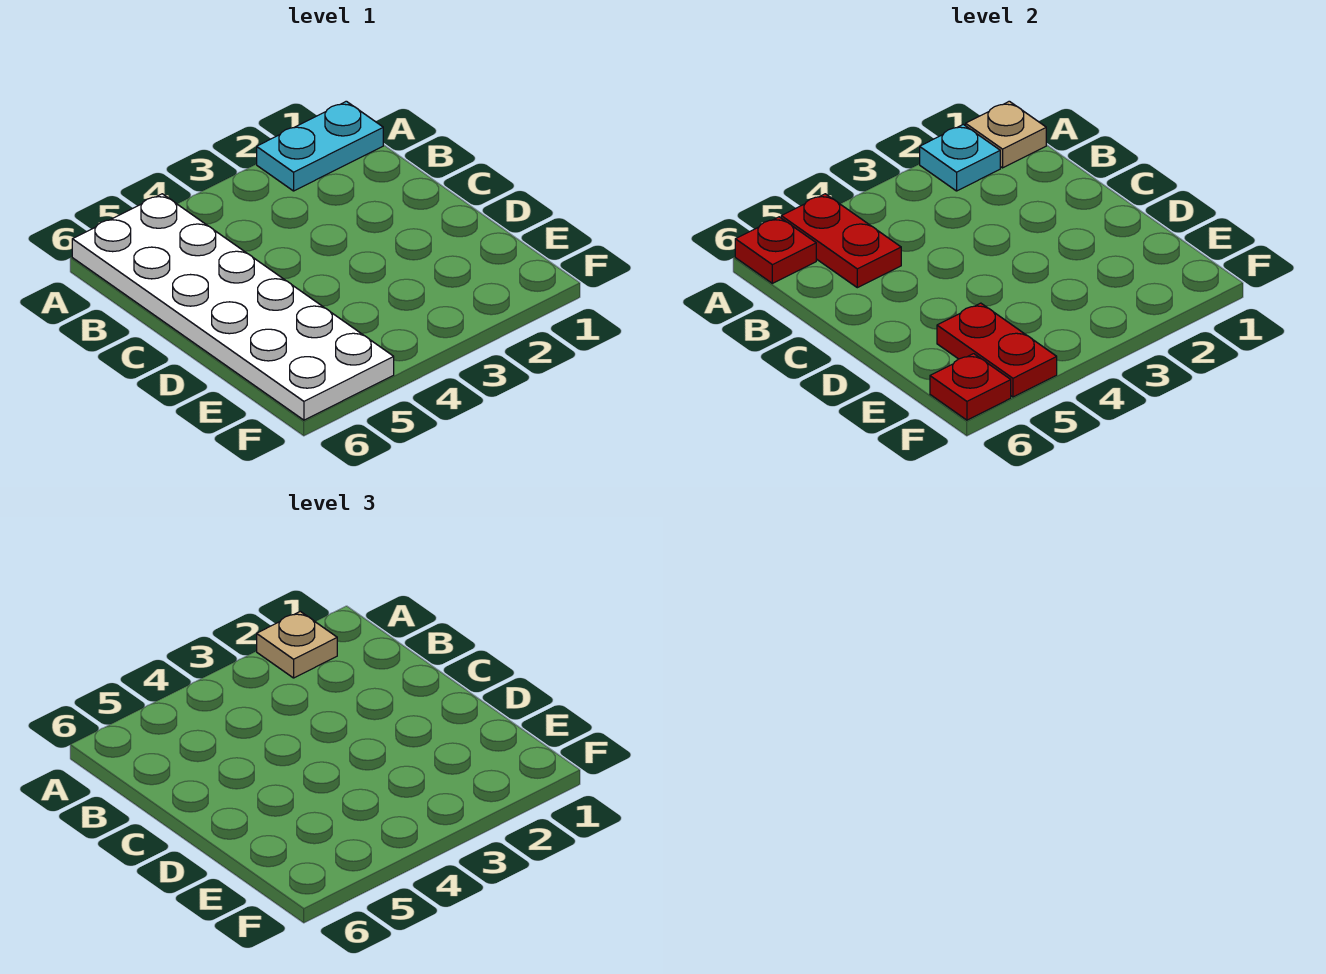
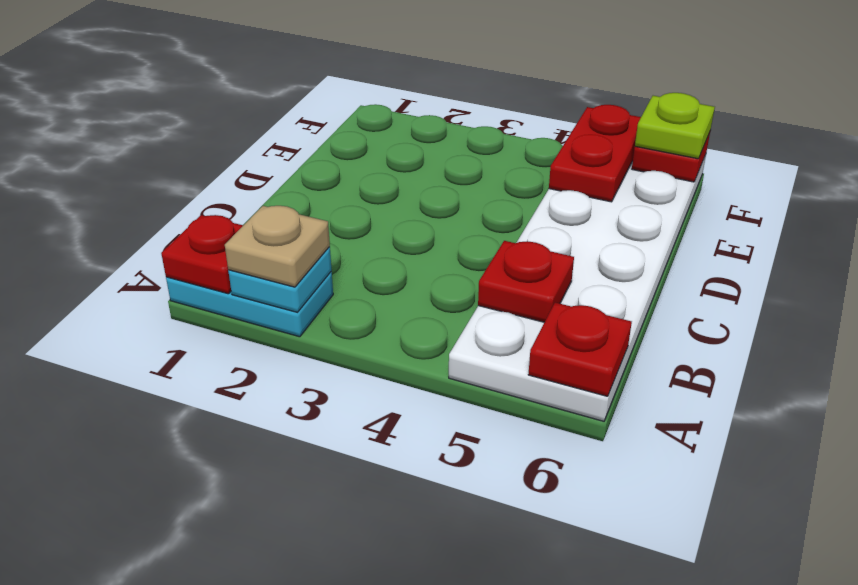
tan 1x1 plate [966,101,1046,168] -> red 1x1 plate [161,215,243,294]
red 1x2 plate [781,194,901,288] -> red 1x1 plate [478,241,574,322]
none -> lime 1x1 plate [635,93,715,159]

